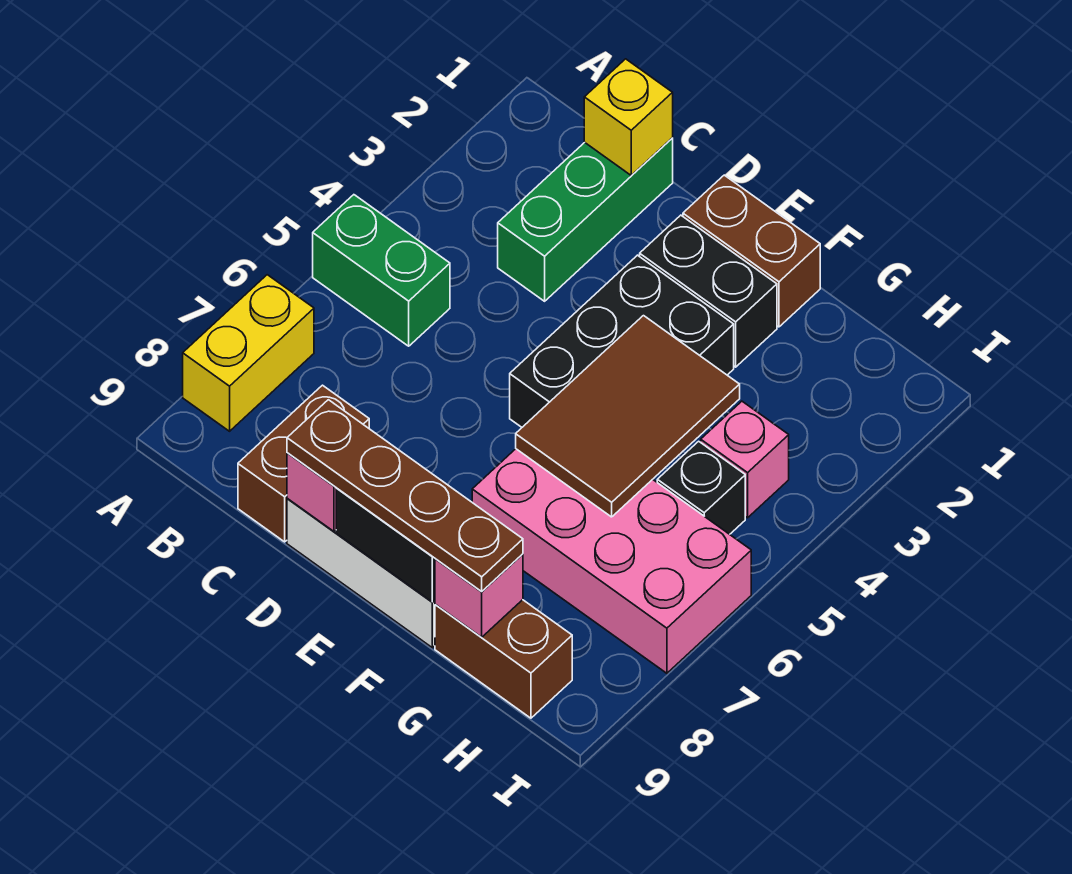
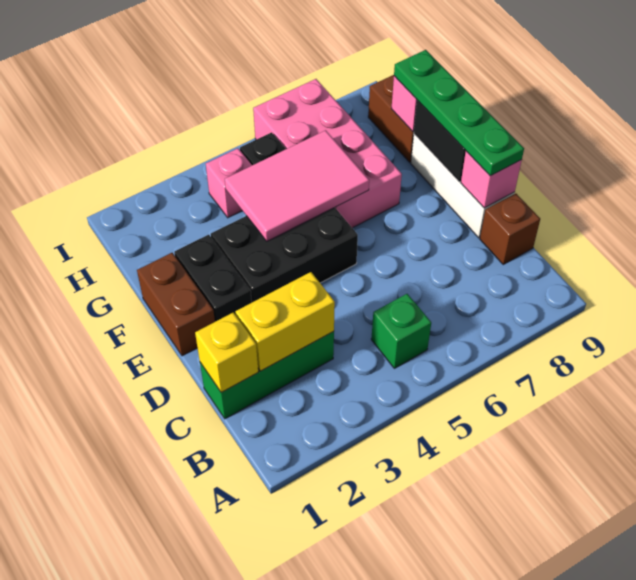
green 1x2 brick [313,195,450,346] -> green 1x1 brick [371,294,431,368]
yellow 1x2 brick [183,275,314,431] -> yellow 1x2 brick moved to [235,272,335,371]
brown 1x2 brick [238,385,369,542] -> brown 1x1 brick [480,194,540,264]
brown 1x4 plate [287,400,523,591] -> green 1x4 plate [394,50,524,176]
brown 2x3 tile [516,316,740,517] -> pink 2x3 tile [225,130,369,241]

